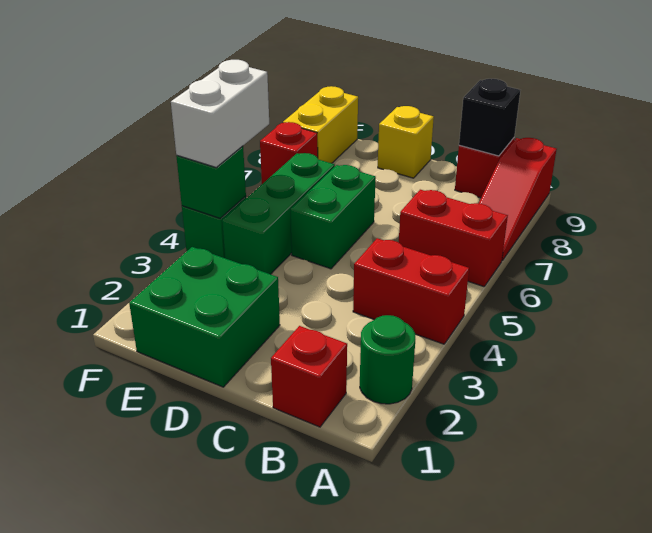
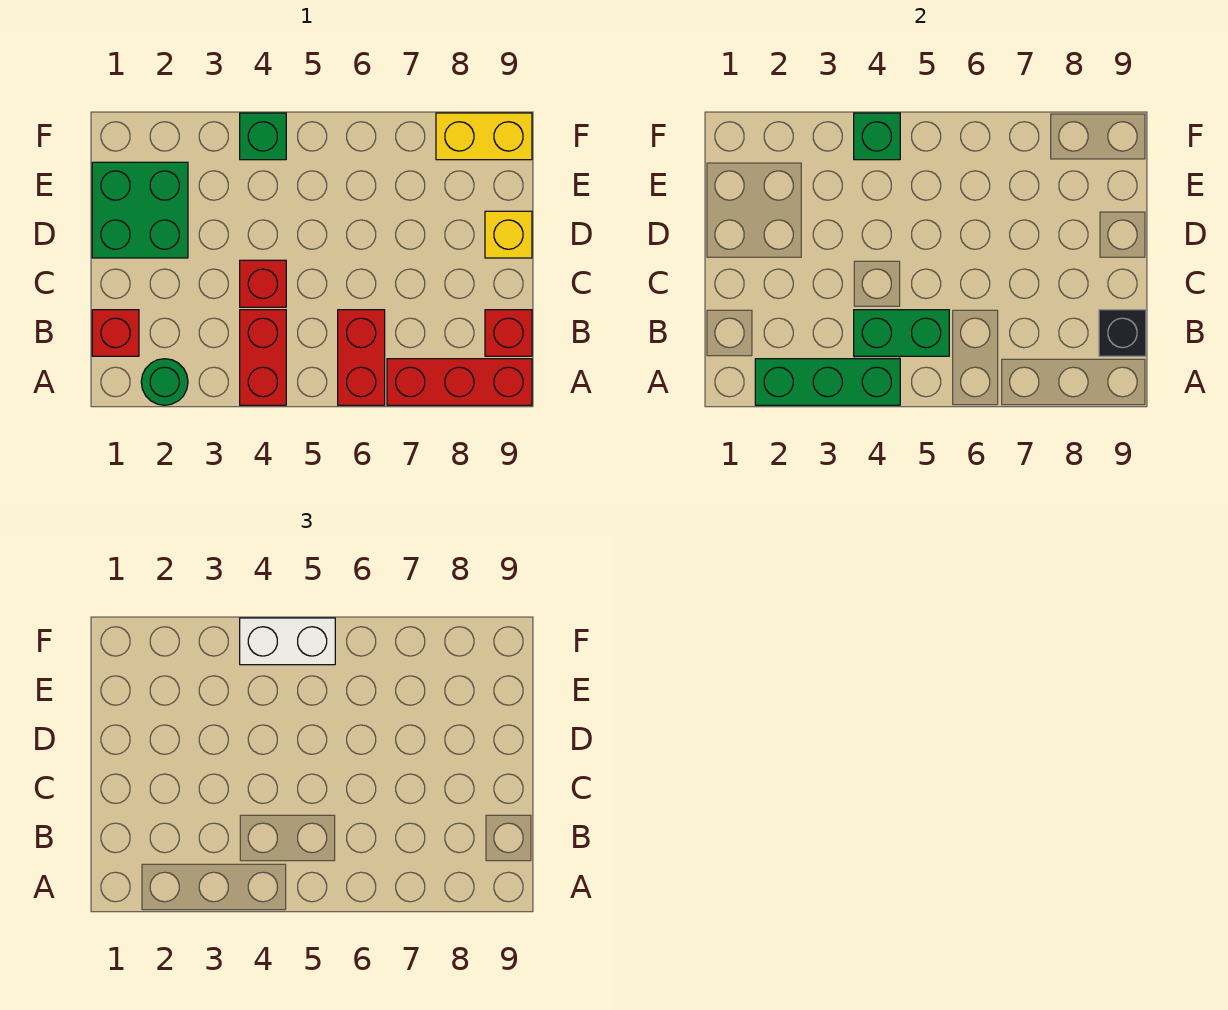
red 1x3 slope [478,138,557,261] -> red 1x3 brick [387,359,532,405]
green 1x2 brick [291,165,376,269] -> green 1x2 brick moved to [854,310,949,356]
green 1x3 brick [222,153,335,274] -> green 1x3 brick moved to [755,359,900,405]
red 1x1 brick [260,122,318,184] -> red 1x1 brick moved to [240,260,286,307]

